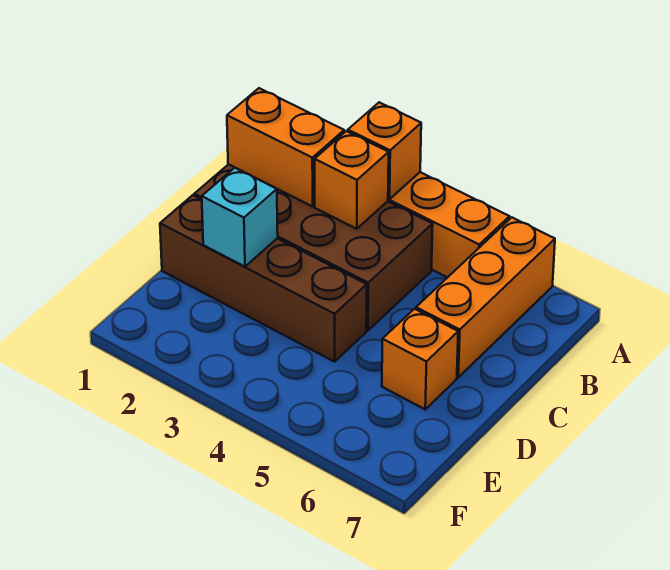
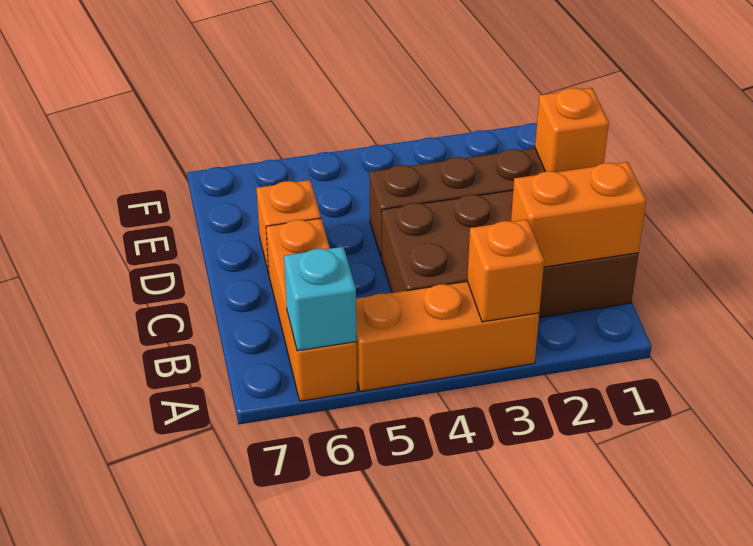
orange 1x1 brick [315,131,389,229] -> orange 1x1 brick moved to [535,88,609,172]
cyan 1x1 brick [202,168,278,267] -> cyan 1x1 brick moved to [284,247,356,351]

